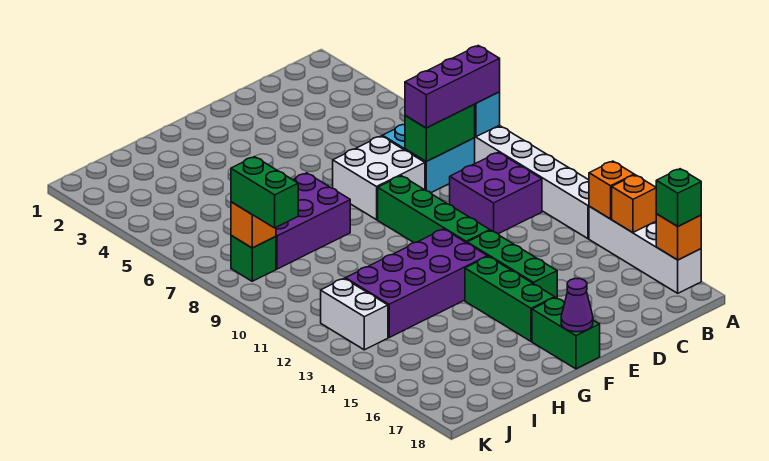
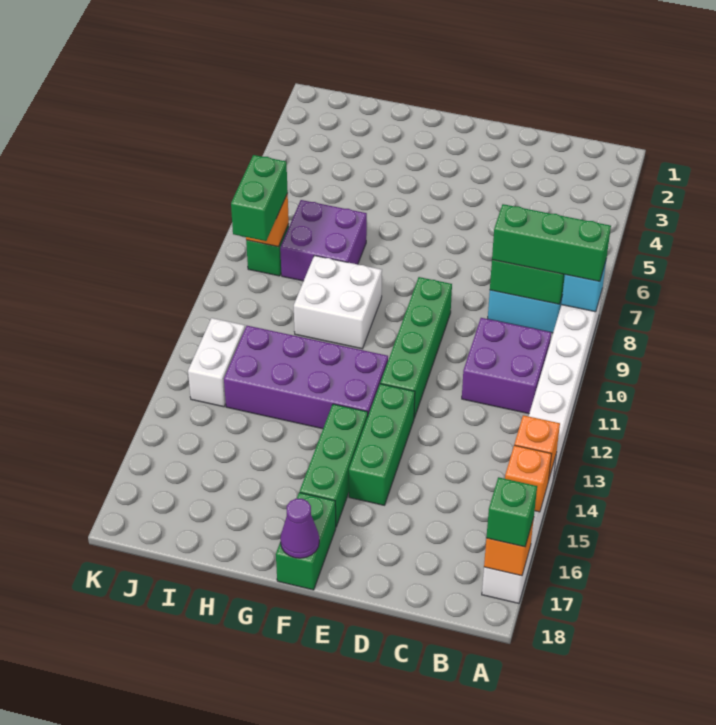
purple 1x3 brick [405,46,500,128] -> green 1x3 brick [492,204,611,281]
white 2x2 brick [333,136,425,220] -> white 2x2 brick moved to [294,256,382,349]
purple 2x3 brick [276,173,350,269] -> purple 2x2 brick [280,200,367,281]

